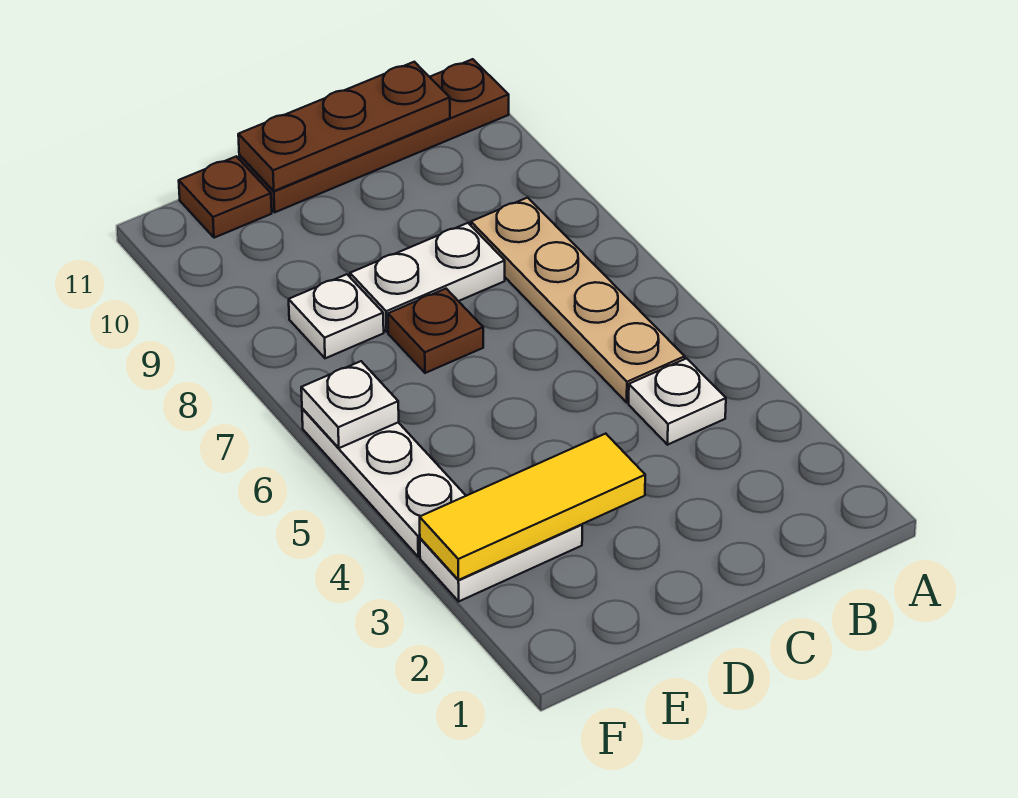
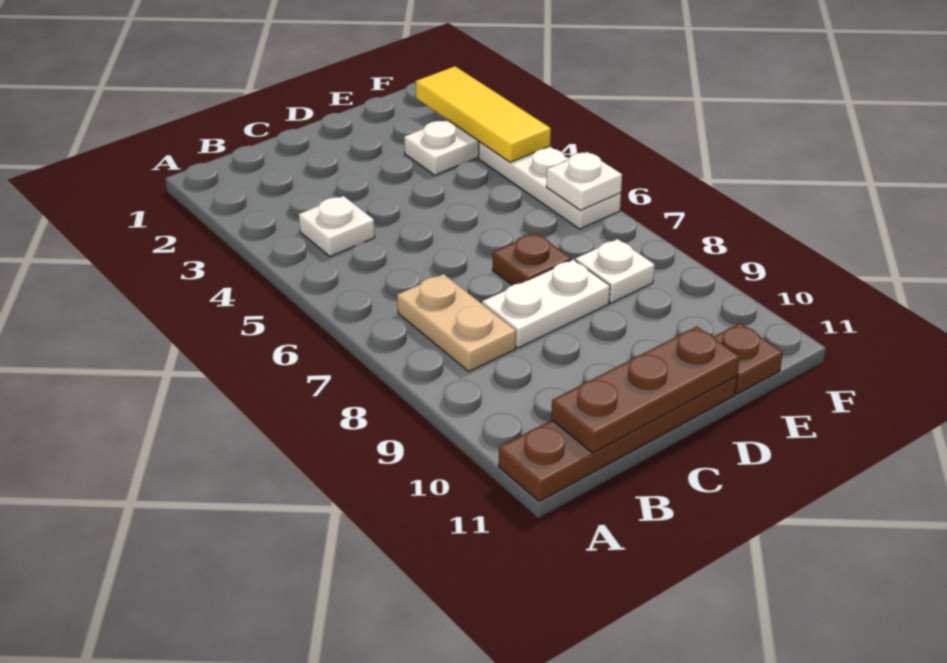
tan 1x4 plate [471,198,685,402] -> tan 1x2 plate [397,274,516,372]
yellow 1x3 tile [420,434,645,580] -> yellow 1x3 tile turned to [416,66,551,162]

